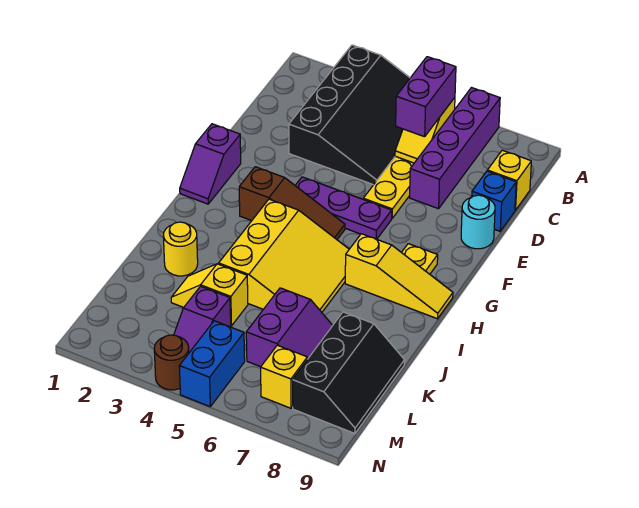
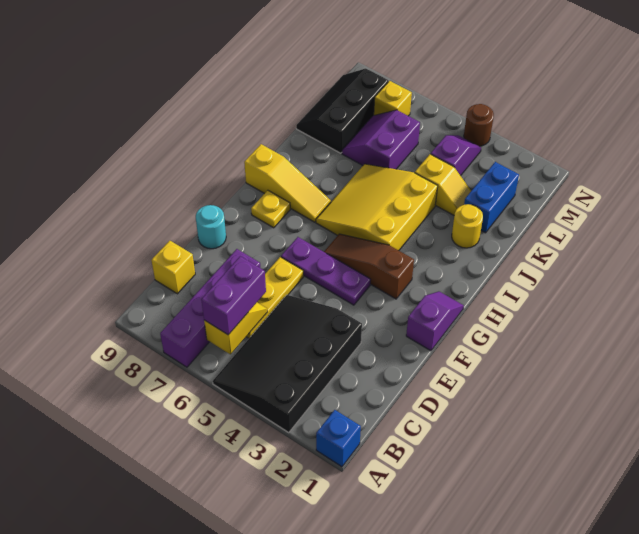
blue 1x1 brick [472,171,516,231] -> blue 1x1 brick moved to [316,410,361,467]
yellow 1x3 slope [345,234,453,319] -> yellow 1x3 slope turned to [244,144,331,222]
blue 1x2 brick [179,321,245,407] -> blue 1x2 brick moved to [464,162,519,233]

